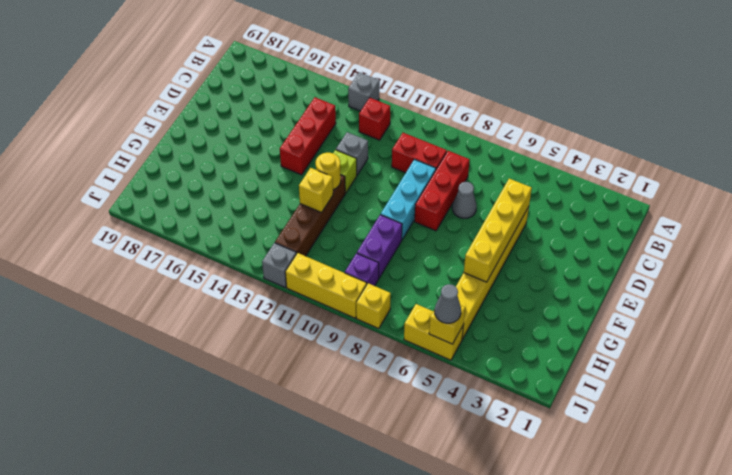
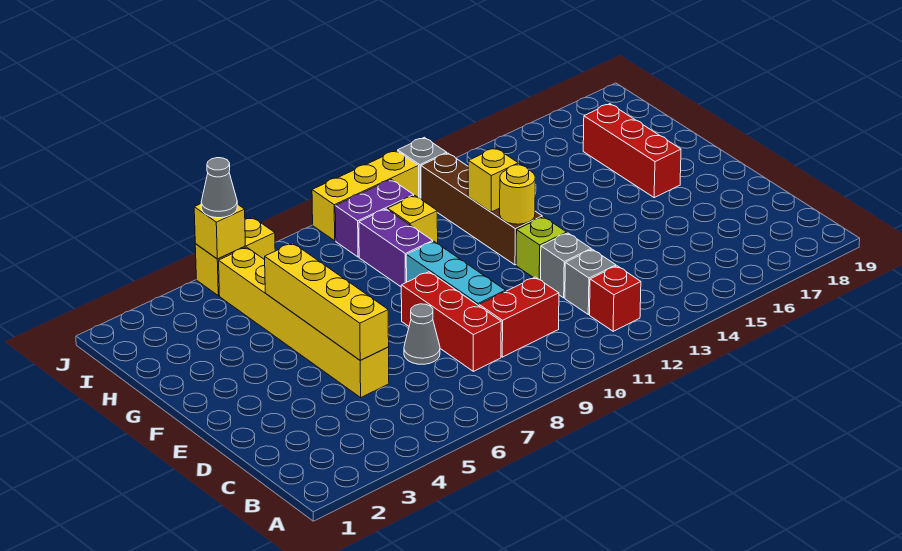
grey 1x1 brick [348,72,380,111] -> grey 1x1 brick moved to [565,249,616,315]
red 1x3 brick [280,97,336,175] -> red 1x3 brick moved to [583,104,681,197]
purple 1x1 brick [345,253,379,286] -> purple 1x2 brick [335,180,414,257]
yellow 1x1 brick [356,283,391,329] -> yellow 1x1 brick moved to [388,196,438,244]

